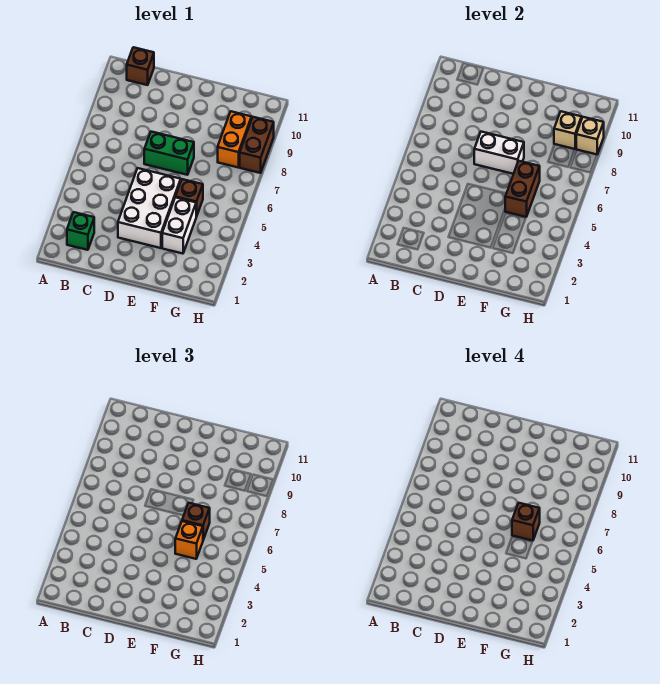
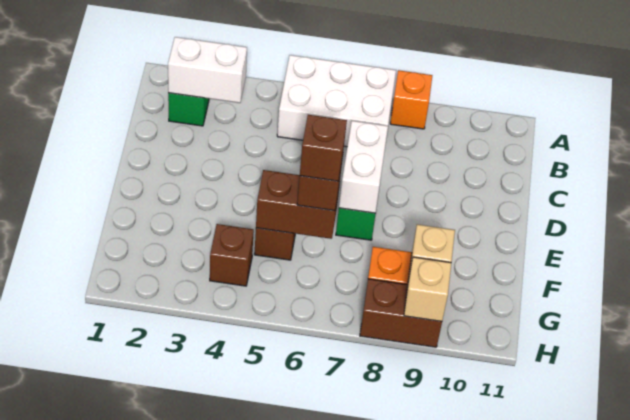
brown 1x1 brick [127,47,154,85] -> brown 1x1 brick moved to [210,224,254,286]
white 2x3 brick [118,168,181,248] -> white 2x3 brick moved to [277,55,396,147]
white 1x2 brick [162,197,196,254] -> white 1x2 brick moved to [168,37,247,103]
orange 1x1 brick [175,521,203,559] -> orange 1x1 brick moved to [390,70,432,129]

